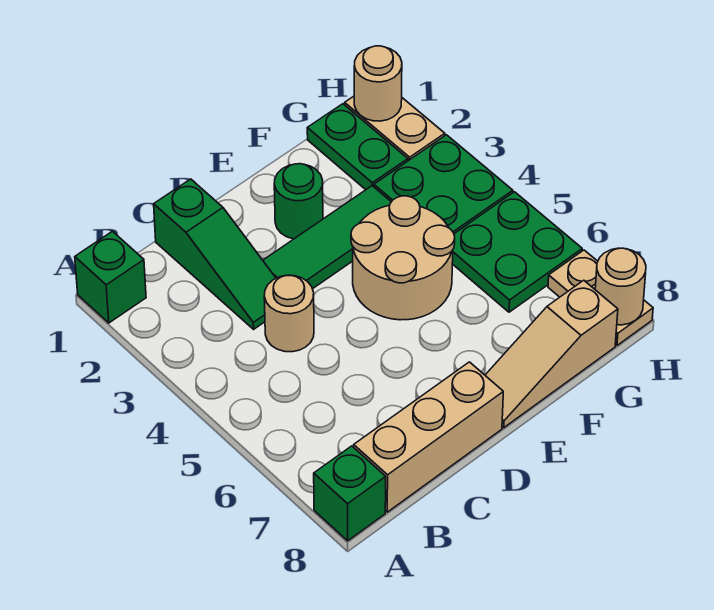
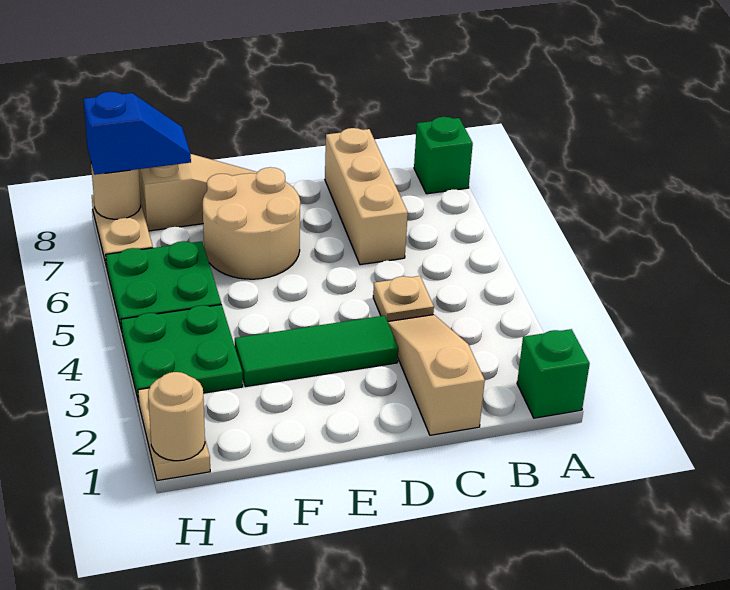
tan 1x3 brick [354,362,503,512] -> tan 1x3 brick turned to [325,128,408,265]
green 1x3 slope [154,179,276,329] -> tan 1x3 slope [388,315,485,435]
tan 1x1 round brick [264,275,314,352] -> tan 1x1 plate [373,276,434,321]
green 1x1 round brick [274,164,323,239] -> none
tan 2x2 round brick [351,196,455,320] -> tan 2x2 round brick moved to [203,167,300,279]
green 1x2 plate [307,104,408,190] -> none
none -> blue 1x2 slope [83,92,191,175]

